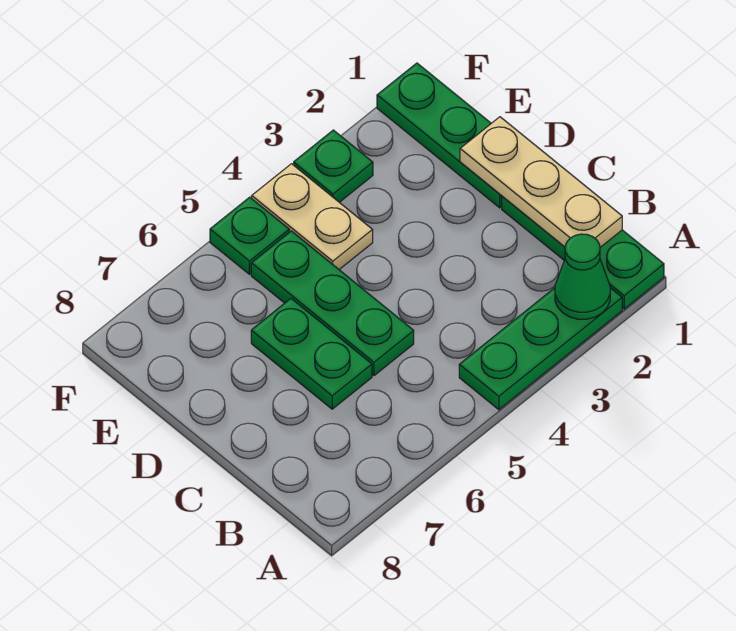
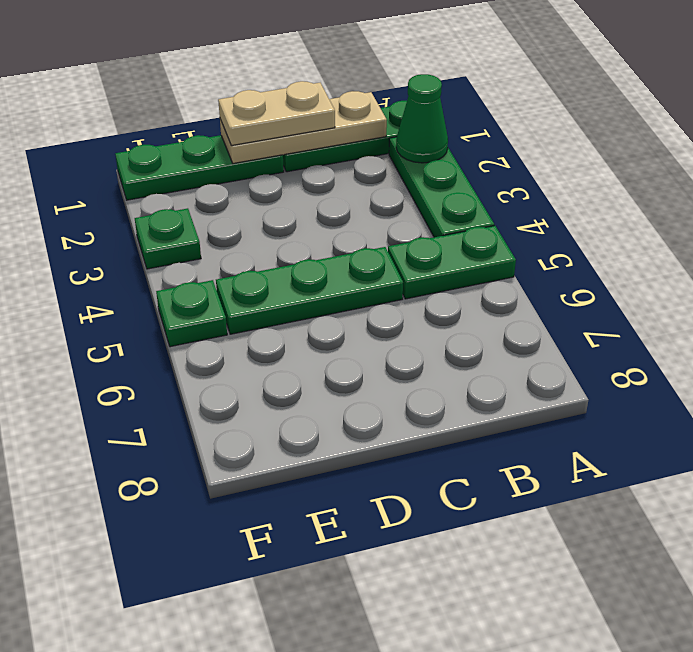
green 1x2 plate [251,299,372,409] -> green 1x2 plate moved to [388,226,516,299]
tan 1x2 plate [252,164,373,269] -> tan 1x2 plate moved to [218,81,335,146]

